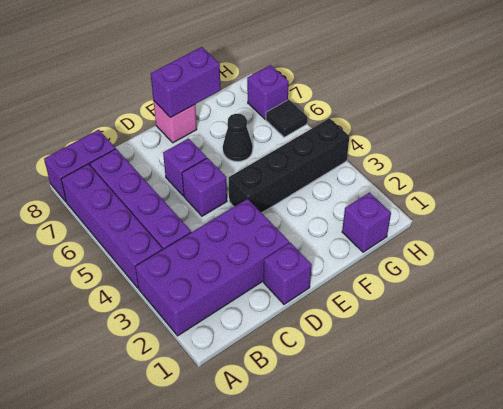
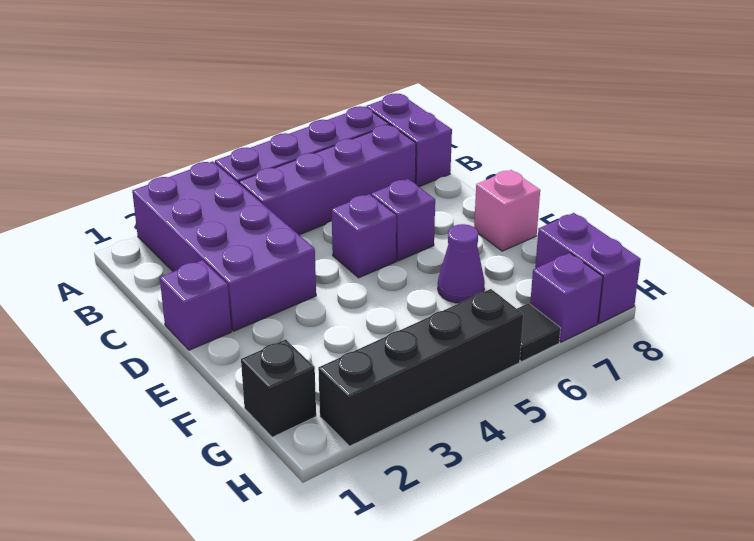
black 1x4 brick [229,118,350,213] -> black 1x4 brick turned to [318,289,523,446]
purple 1x2 brick [151,47,221,118] -> purple 1x2 brick moved to [535,213,641,323]
black 1x1 cone [223,114,253,162] -> purple 1x1 cone [438,224,485,303]
purple 1x1 brick [342,193,391,252] -> black 1x1 brick [241,339,316,437]

